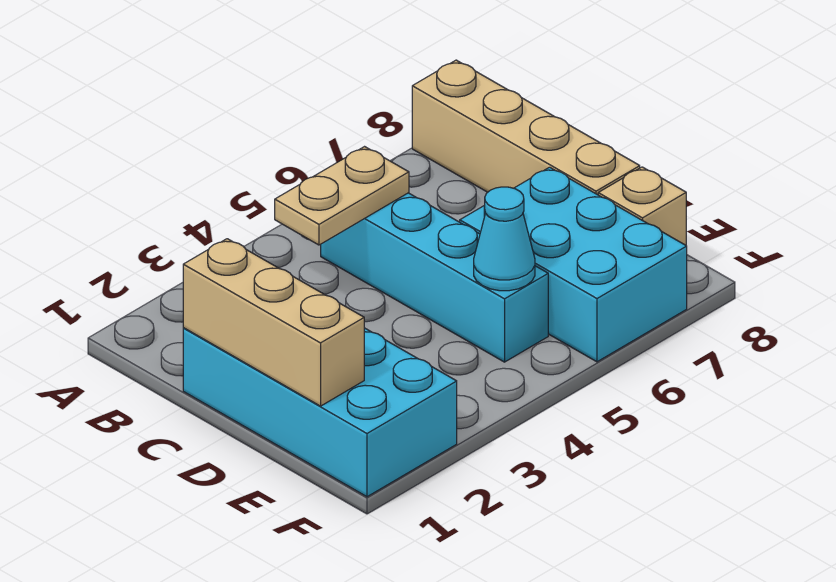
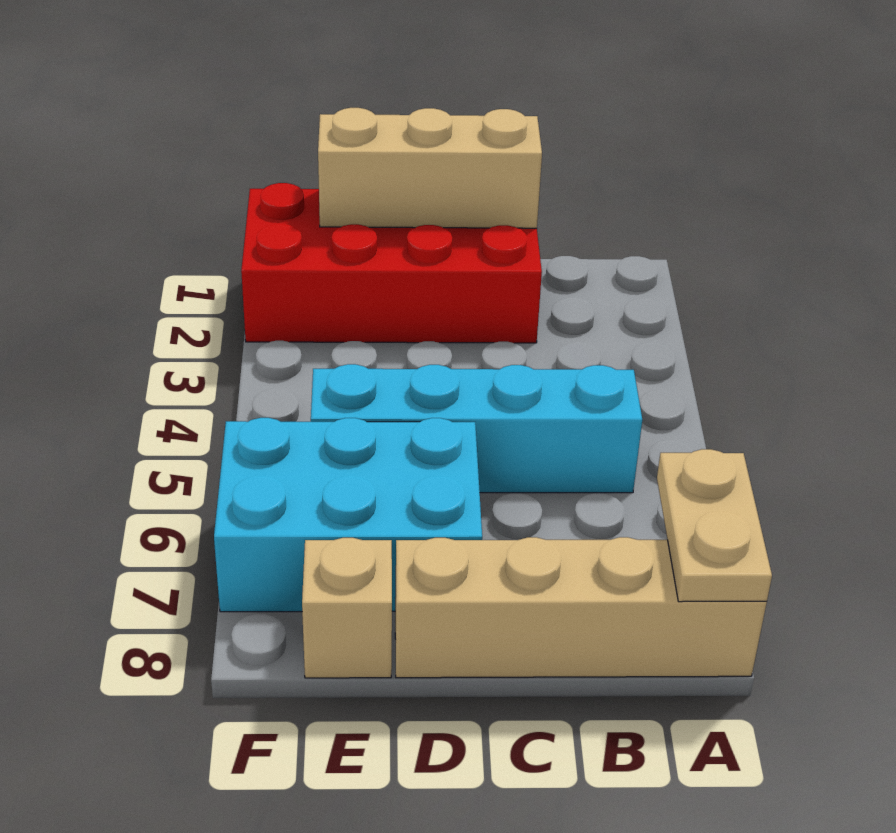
tan 1x2 plate [275,147,409,245] -> tan 1x2 plate moved to [657,449,772,602]
cyan 2x4 brick [183,328,457,497] -> red 2x4 brick [241,183,542,343]
cyan 1x1 cone [474,187,535,291] -> none

